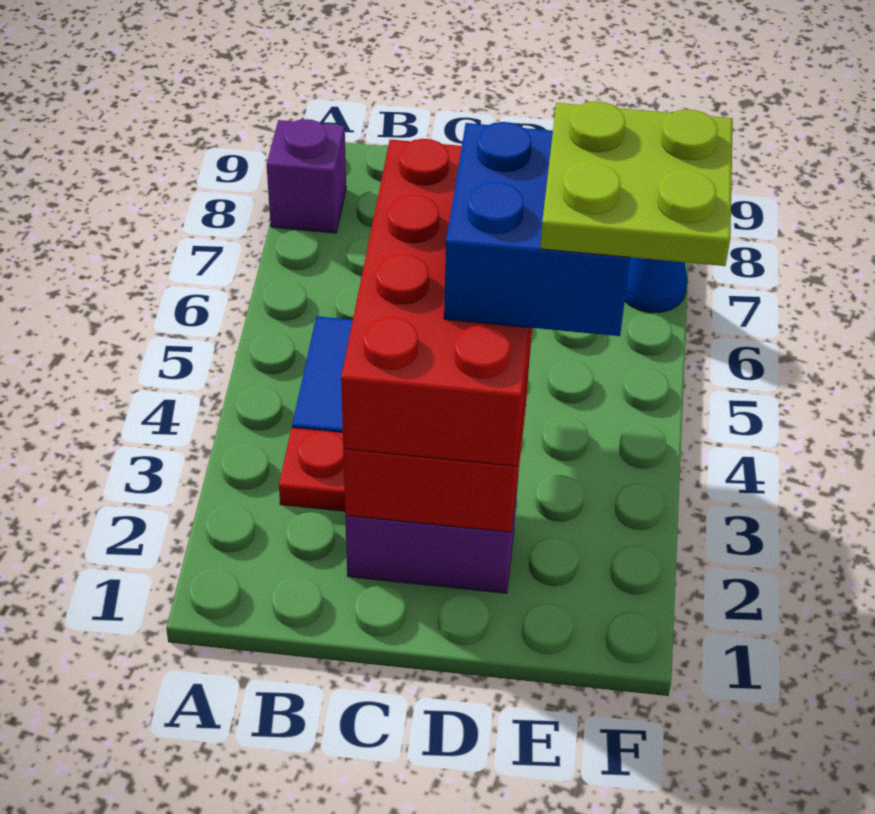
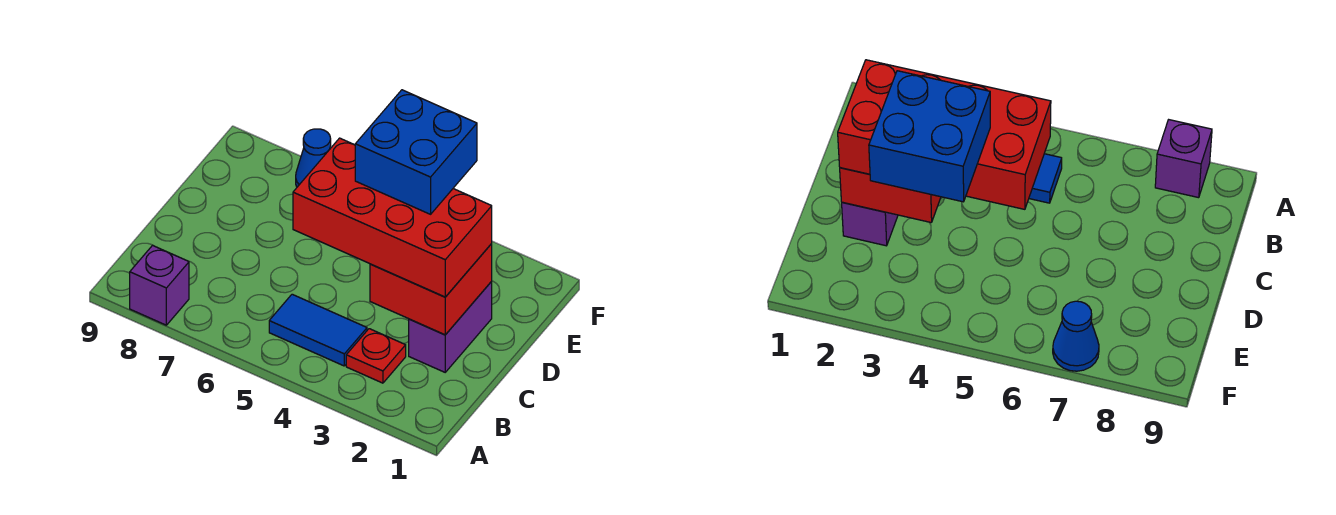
lime 2x2 plate [540,102,733,266] -> none

